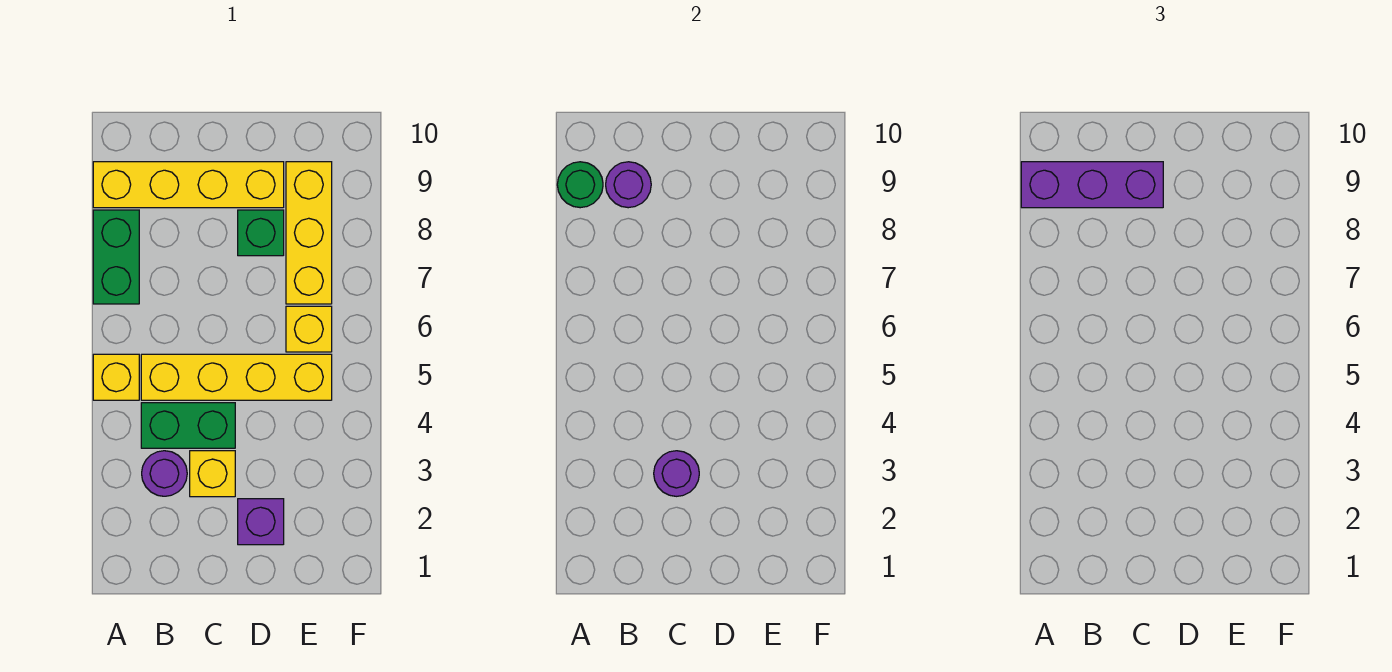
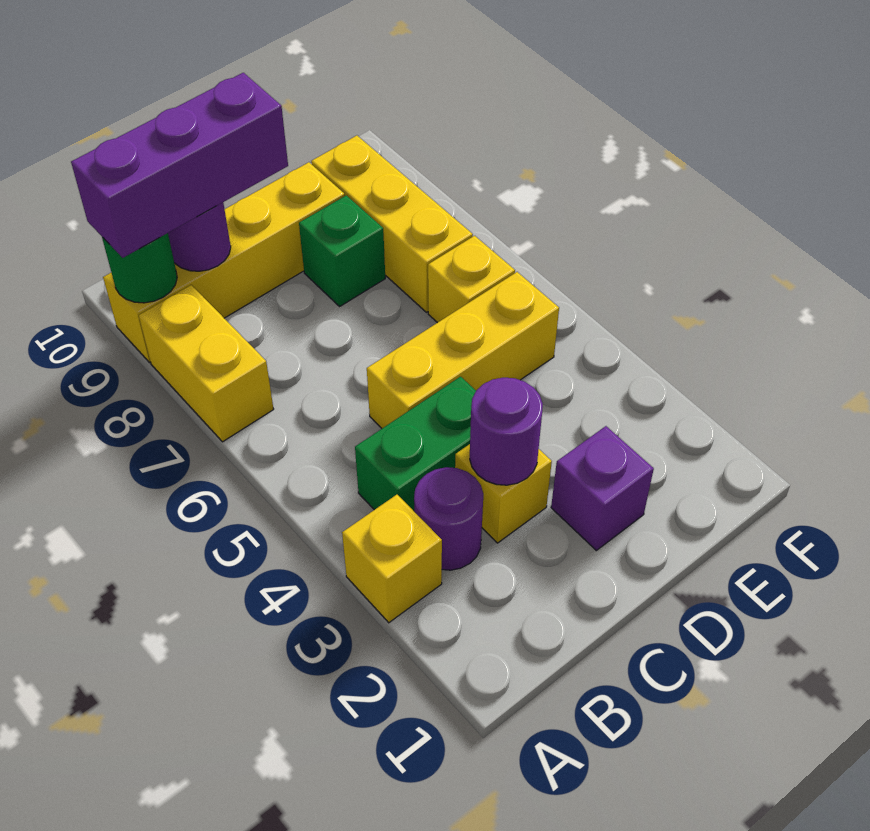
yellow 1x1 brick [93,354,139,400] -> yellow 1x1 brick moved to [342,495,442,623]
green 1x2 brick [93,210,139,304] -> yellow 1x2 brick [139,285,274,442]
yellow 1x4 brick [141,354,332,400] -> yellow 1x3 brick [367,272,559,428]

